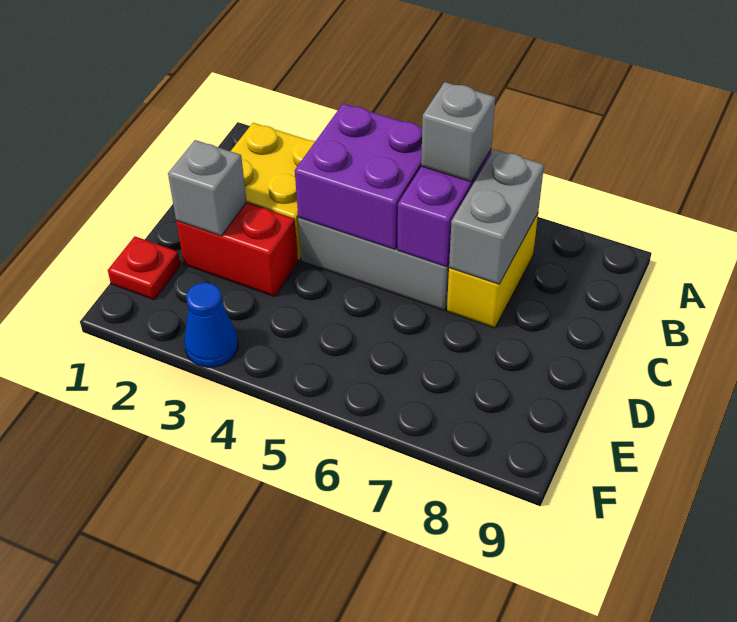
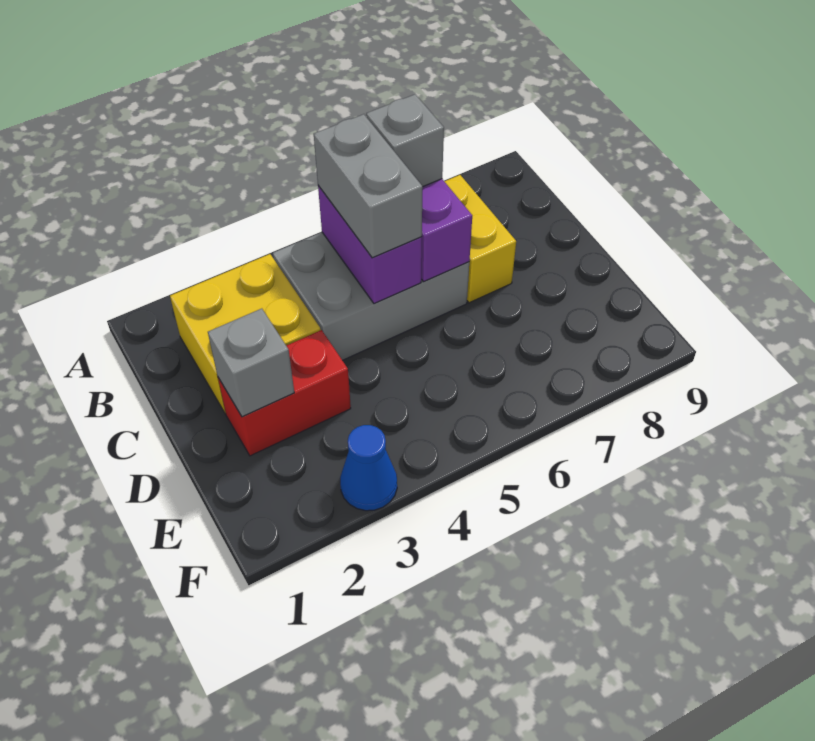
purple 2x2 brick [295,104,422,249] -> purple 1x2 brick [318,186,422,304]
grey 1x2 brick [449,149,544,284] -> grey 1x2 brick moved to [314,114,423,258]
red 1x1 plate [108,236,180,300] -> none

